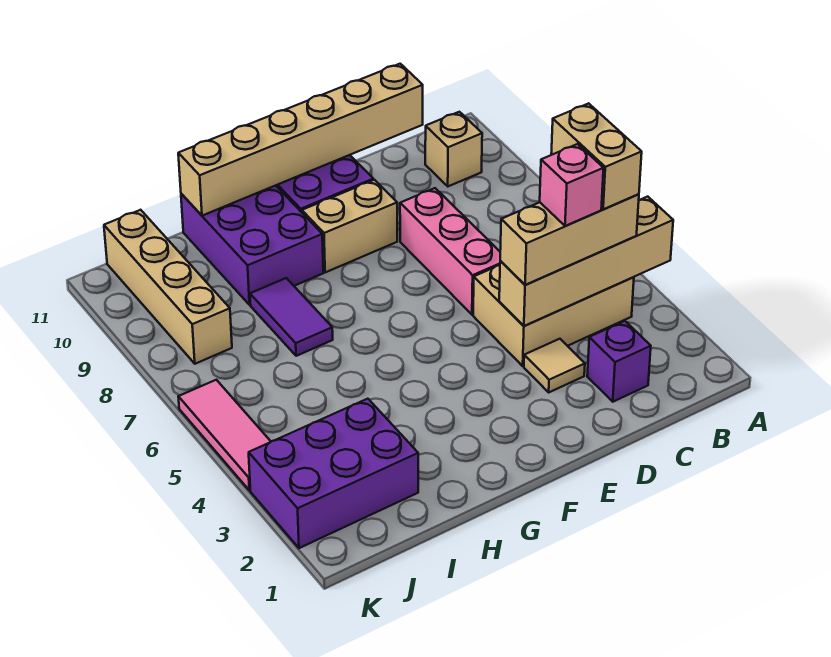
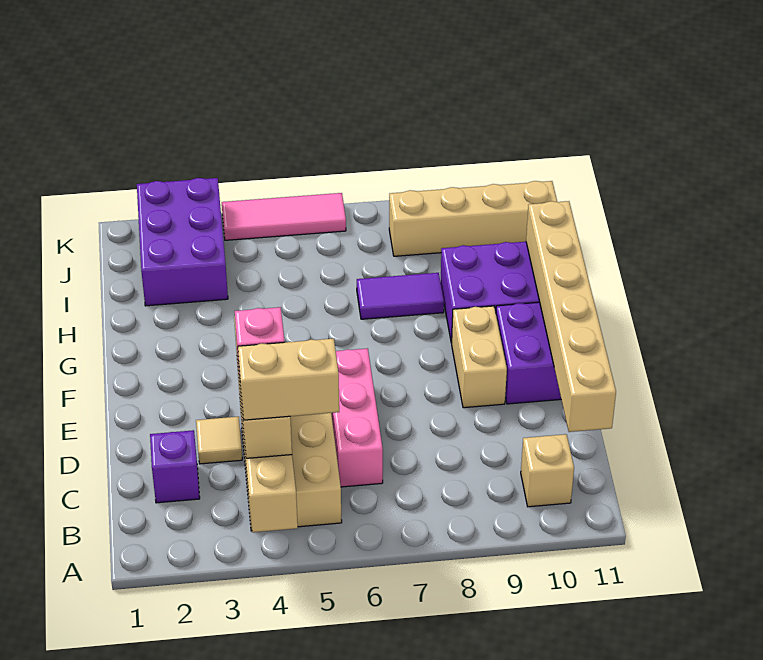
pink 1x3 brick [400,188,500,315] -> pink 1x3 brick turned to [331,348,383,487]

